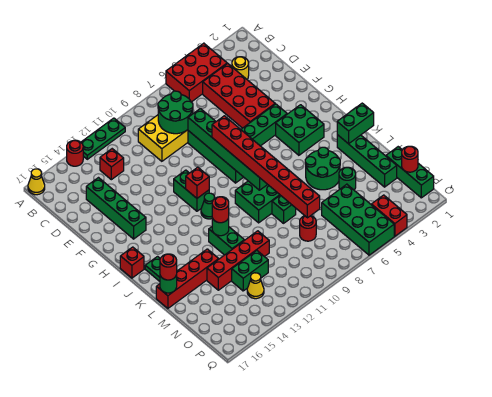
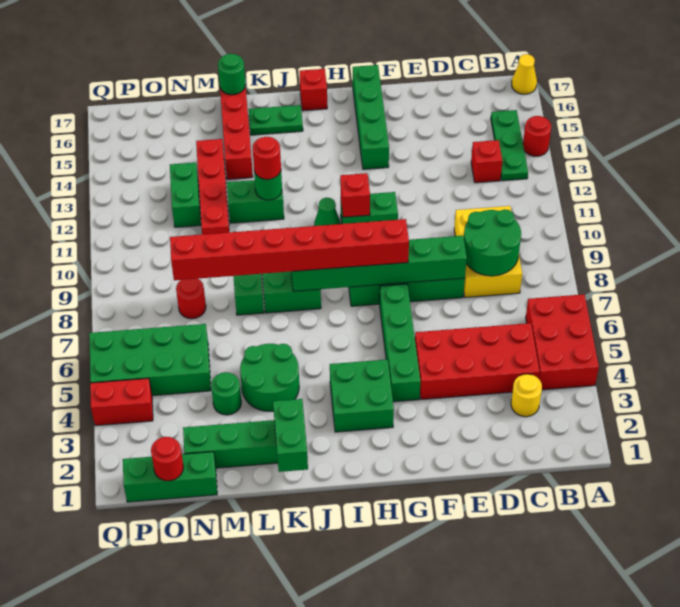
green 1x3 plate [81,118,125,159] -> green 1x3 plate moved to [491,110,528,181]
green 1x4 brick [86,178,146,239] -> green 1x4 brick turned to [353,65,389,169]
red 1x1 round brick [160,254,177,280] -> none
yellow 1x1 cone [247,273,264,299] -> none

